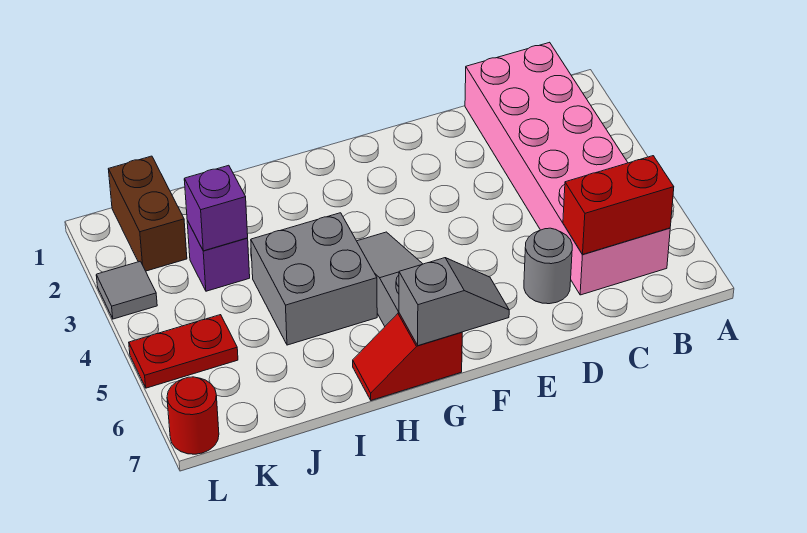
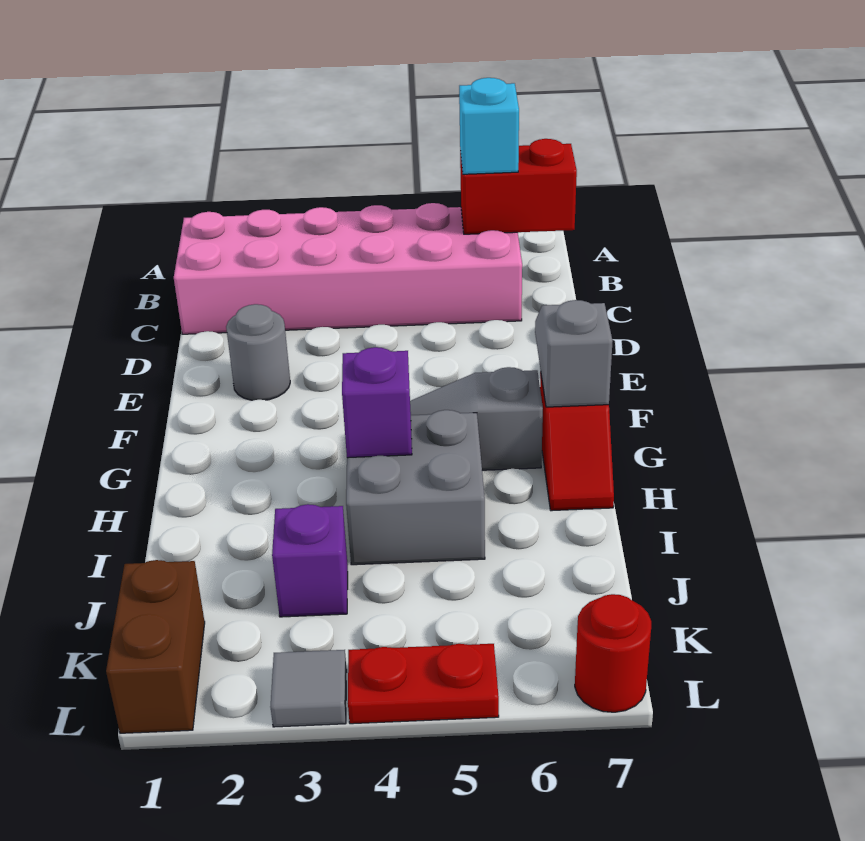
red 1x2 brick [563,156,674,254] -> red 1x2 brick turned to [460,139,577,234]
none -> cyan 1x1 brick [459,78,519,174]
grey 1x1 round brick [524,228,572,304] -> grey 1x1 round brick moved to [226,304,290,400]
purple 1x1 brick [184,165,248,251] -> purple 1x1 brick moved to [342,347,412,458]
brown 1x2 brick [108,156,187,271] -> brown 1x2 brick turned to [106,560,205,733]
red 1x2 plate [129,315,238,388] -> red 1x2 plate turned to [348,644,499,724]

